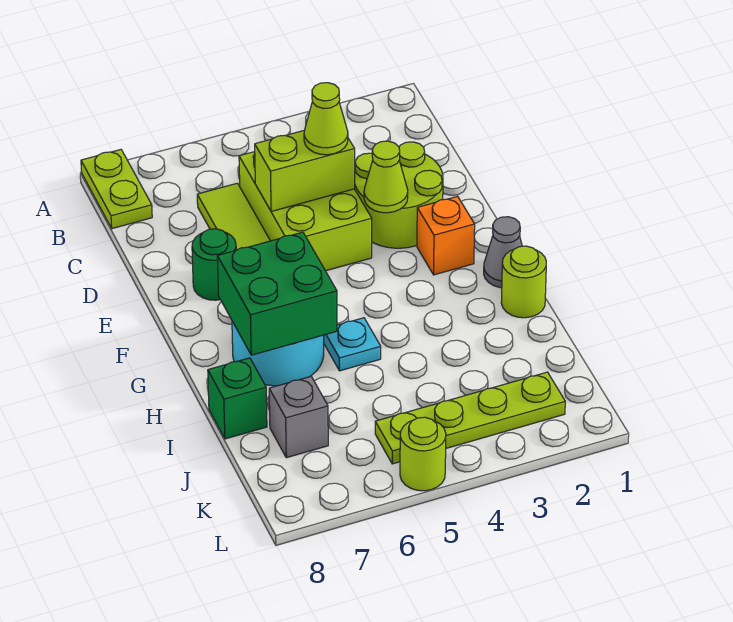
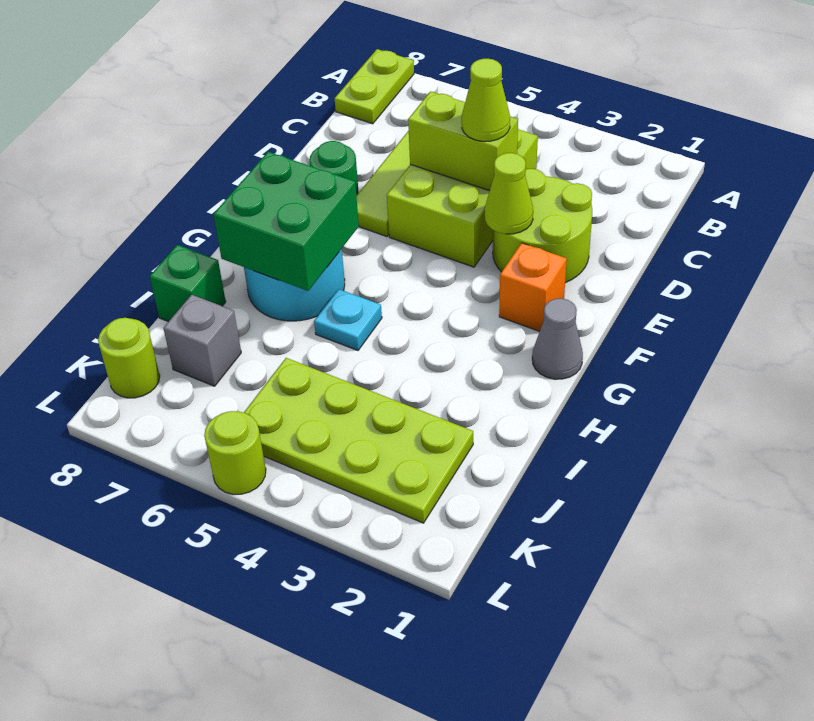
lime 1x1 round brick [501,246,546,318] -> lime 1x1 round brick moved to [98,318,160,398]
lime 1x4 plate [375,372,565,464] -> lime 2x4 plate [244,358,473,523]

